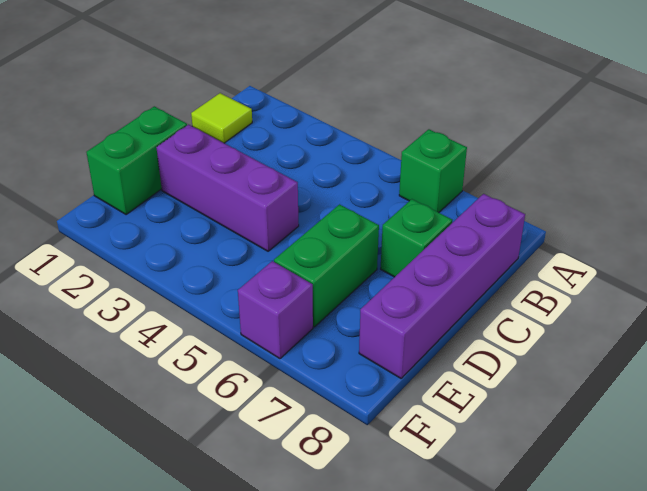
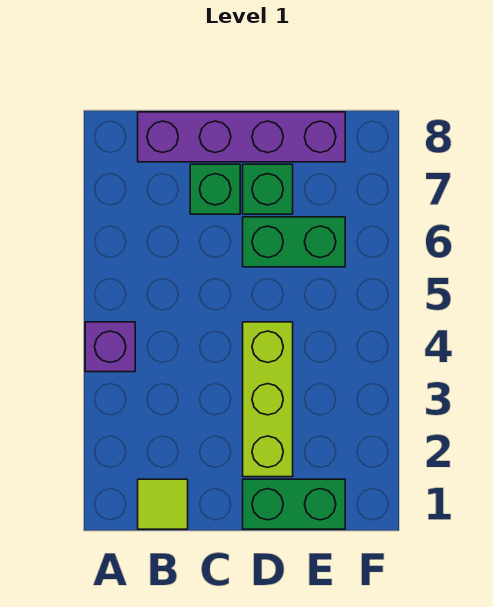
green 1x1 brick [399,129,467,213] -> green 1x1 brick moved to [243,164,293,214]
purple 1x3 brick [156,125,299,251] -> lime 1x3 brick [243,322,293,477]
purple 1x1 brick [238,261,313,359] -> purple 1x1 brick moved to [85,322,135,372]

